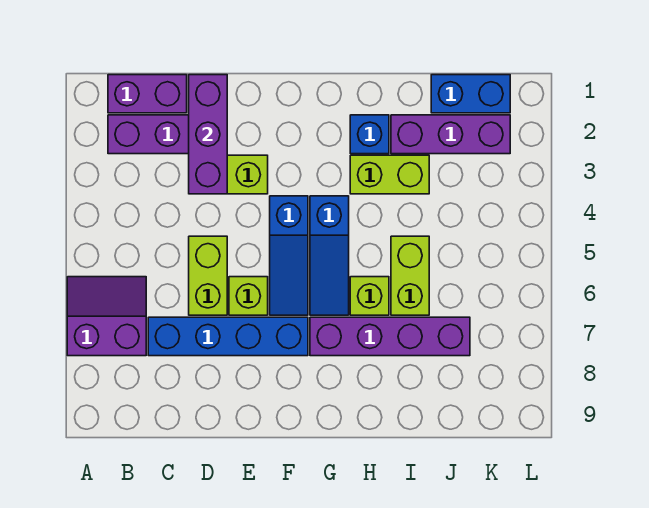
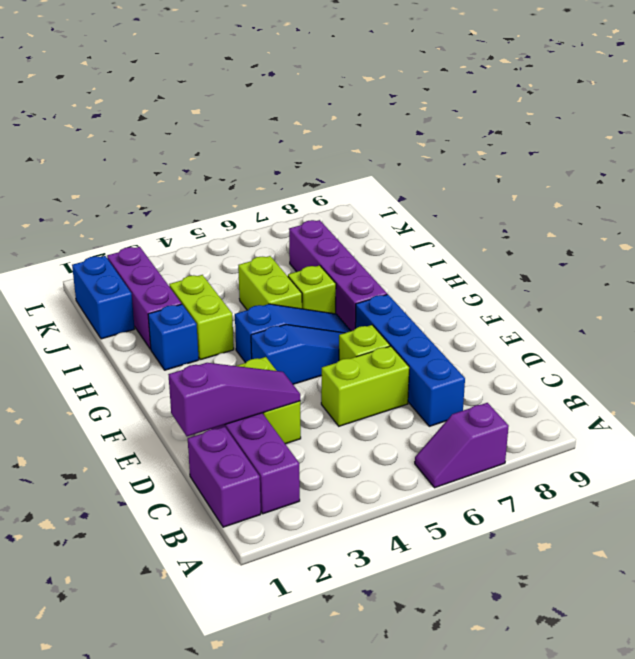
purple 2x2 slope [67,277,146,356] -> purple 1x2 slope [415,403,509,488]
purple 1x3 brick [189,75,227,194] -> purple 1x3 slope [168,363,300,436]
lime 1x2 brick [391,236,429,315] -> lime 1x2 brick turned to [238,256,302,310]

